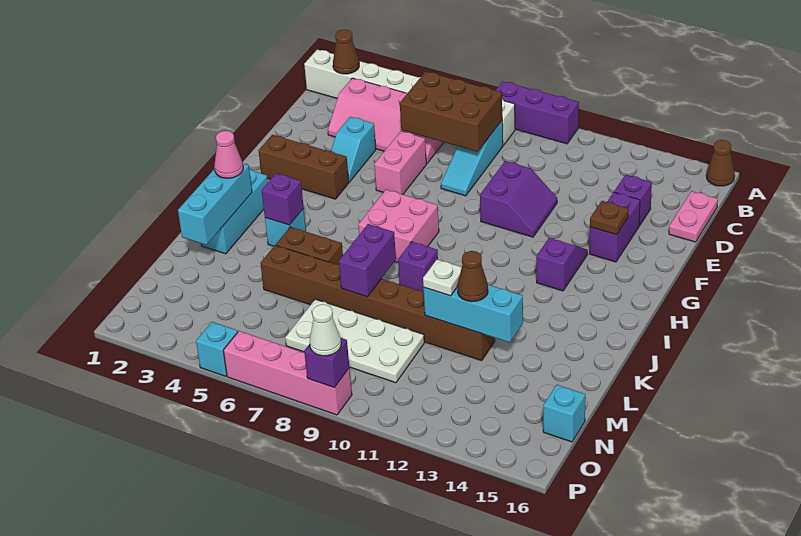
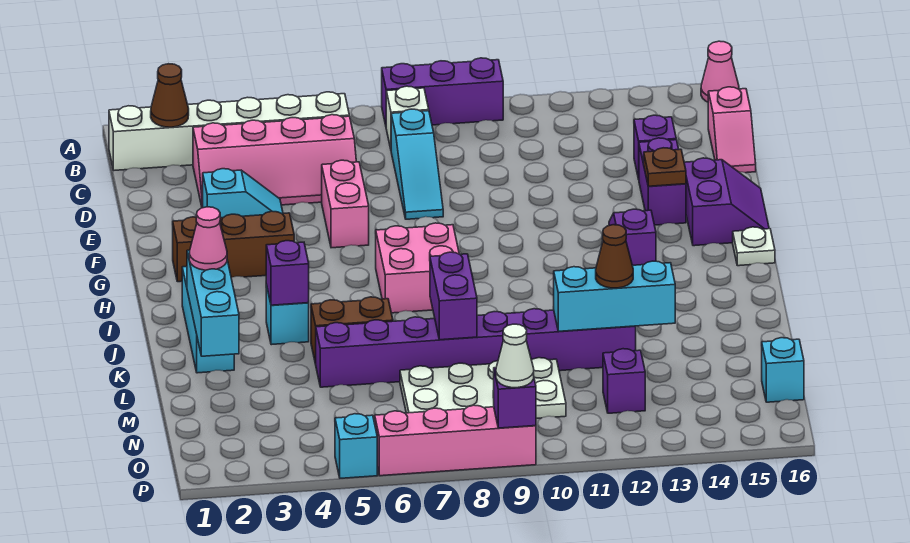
brown 1x1 cone [706,140,735,186] -> pink 1x1 cone [701,41,739,102]
brown 2x3 brick [400,72,502,152] -> none
pink 1x2 plate [669,191,718,242] -> pink 1x2 slope [708,87,756,173]
cyan 1x2 slope [331,117,376,182] -> cyan 1x2 slope turned to [202,169,283,218]
purple 2x2 slope [480,161,557,237] -> purple 2x2 slope moved to [684,158,769,246]
purple 1x1 brick [398,242,438,292] -> purple 1x1 brick moved to [603,349,645,413]
brown 1x8 brick [261,245,495,361] -> purple 1x8 brick [316,309,636,387]
white 1x1 plate [423,259,462,296] -> white 1x1 plate moved to [733,227,775,266]

